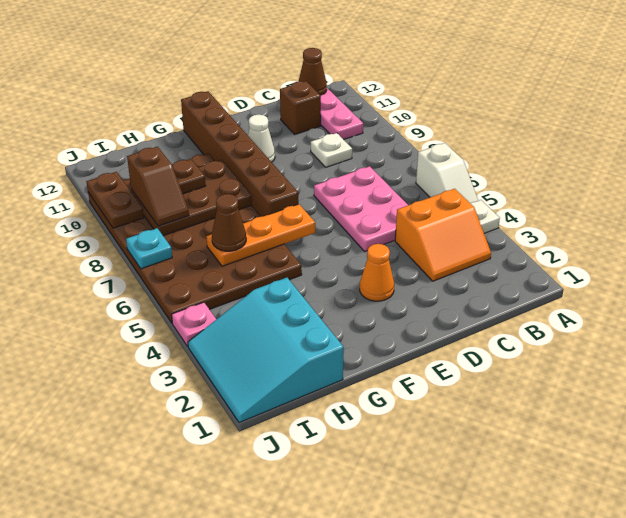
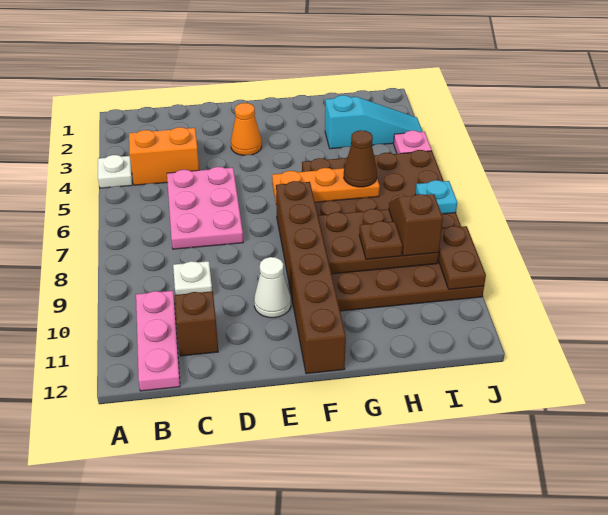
white 1x2 slope [416,143,478,203] -> none
brown 1x1 cone [299,48,327,95] -> none
cyan 3x3 slope [188,278,344,423] -> cyan 1x3 slope [325,95,423,149]

